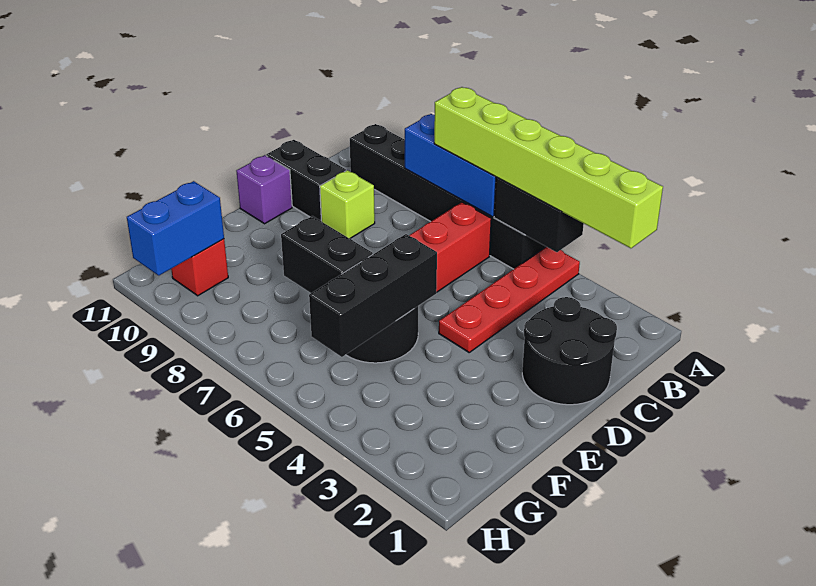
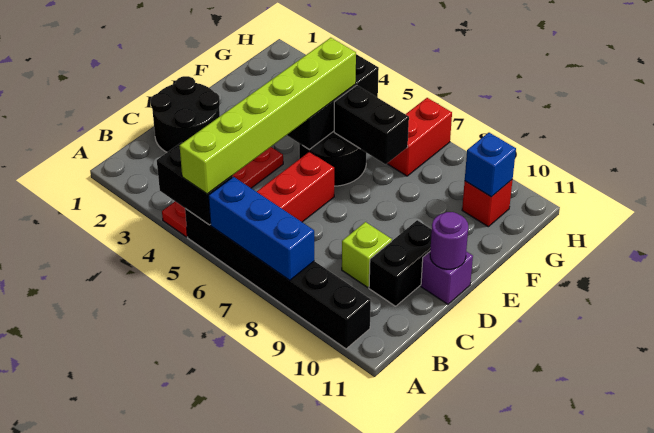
lime 1x6 brick [434,87,663,248] -> lime 1x6 brick turned to [180,38,356,194]
black 1x2 brick [266,140,346,220] -> black 1x2 brick turned to [369,220,432,306]
none -> purple 1x1 round brick [430,212,468,269]
none -> red 1x2 brick [387,98,452,176]
blue 1x2 brick [127,181,224,275] -> blue 1x1 brick [465,133,516,197]

